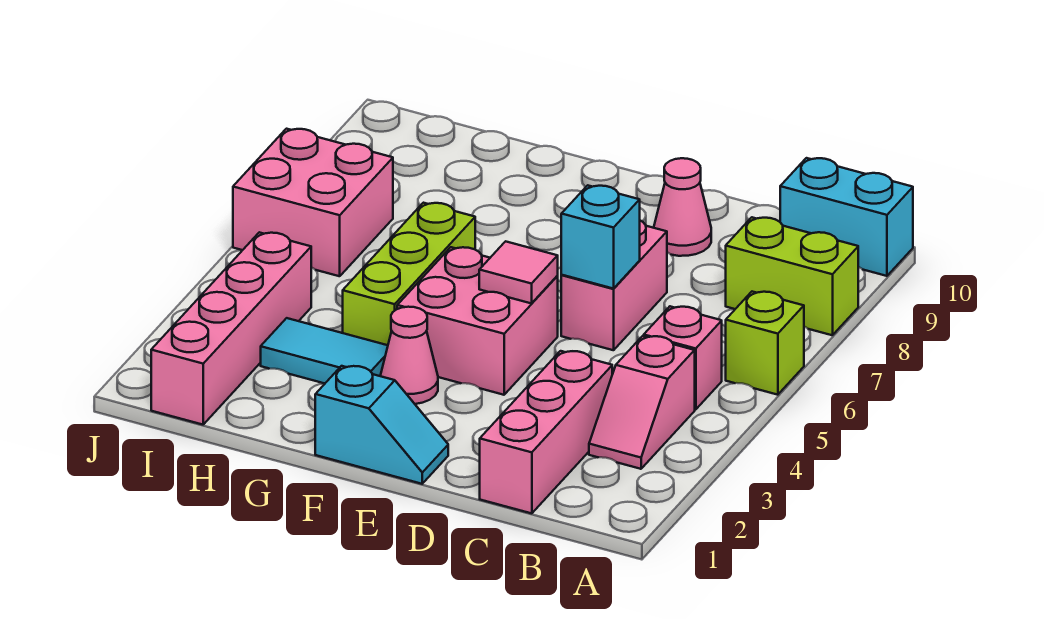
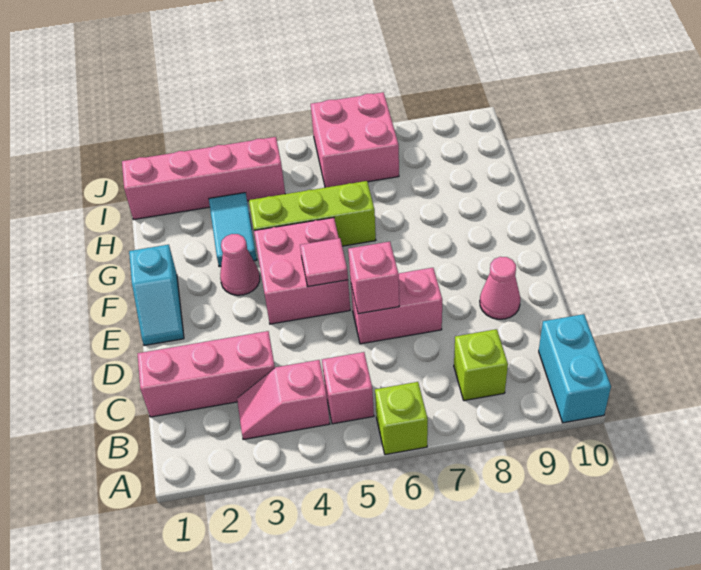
lime 1x2 brick [726,217,858,335] -> lime 1x1 brick [454,329,508,401]
cyan 1x1 brick [561,185,640,289] -> pink 1x1 brick [348,242,399,314]

